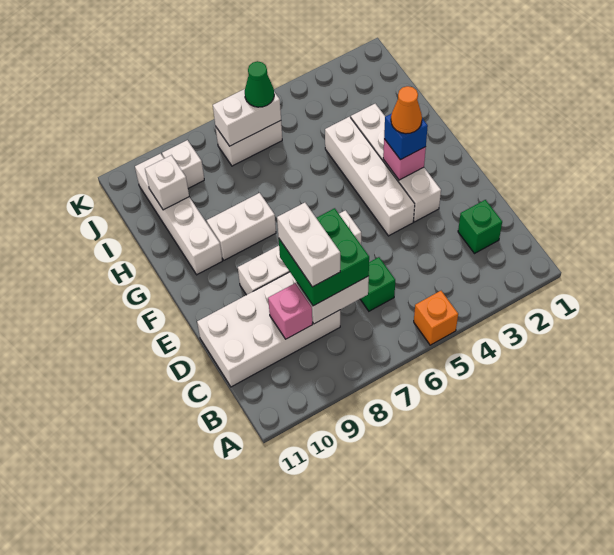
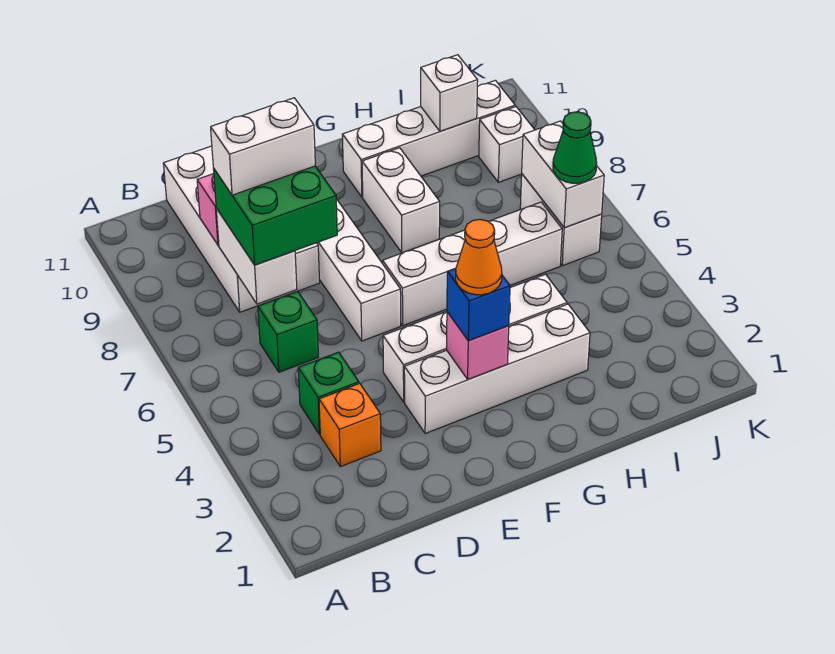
orange 1x1 brick [414,291,458,345] -> orange 1x1 brick moved to [319,383,381,467]
green 1x1 brick [458,200,502,253] -> green 1x1 brick moved to [298,352,359,435]
none -> white 1x4 brick [383,202,562,326]

